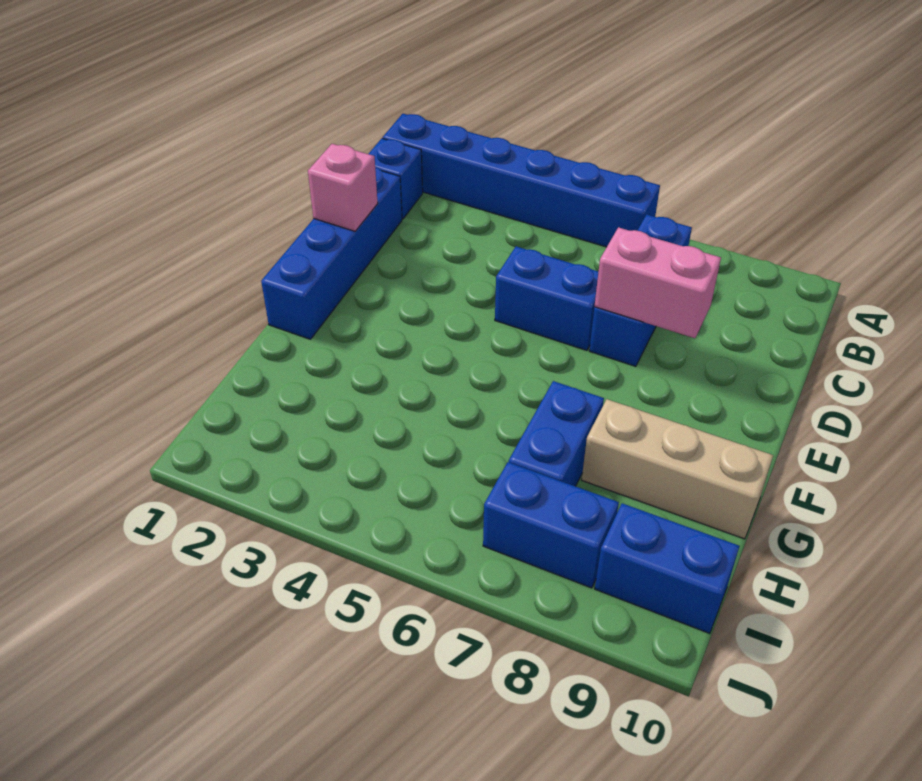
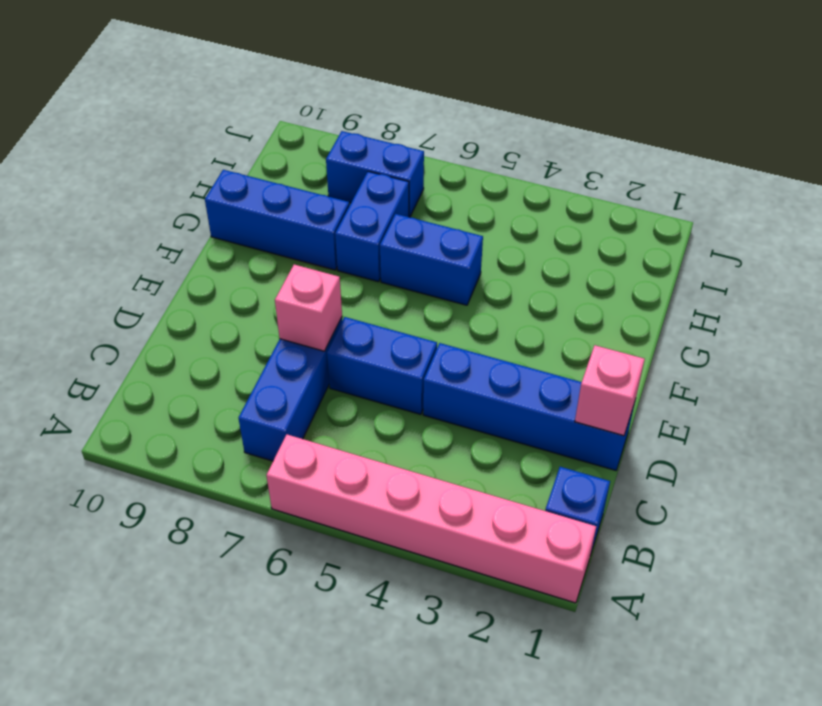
blue 1x6 brick [383,114,660,247] -> pink 1x6 brick [266,435,596,603]
blue 1x4 brick [261,167,402,339] -> blue 1x4 brick turned to [423,343,635,470]
pink 1x2 brick [595,227,721,338] -> pink 1x1 brick [275,265,342,351]
tan 1x3 brick [582,399,773,539] -> blue 1x3 brick [205,170,349,270]
blue 1x2 brick [595,503,739,634] -> blue 1x2 brick moved to [380,214,483,305]

